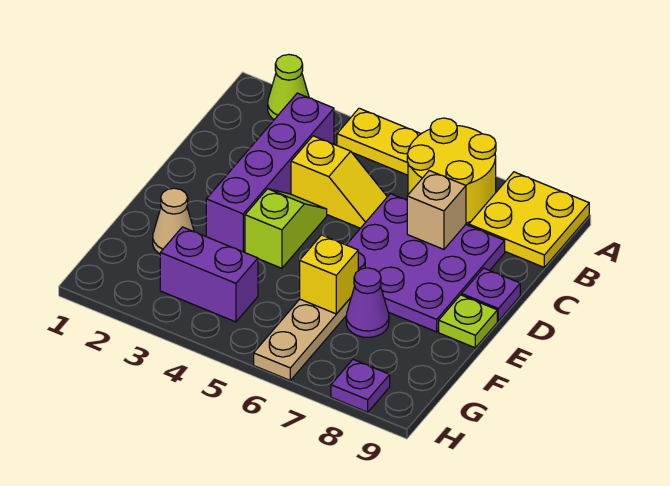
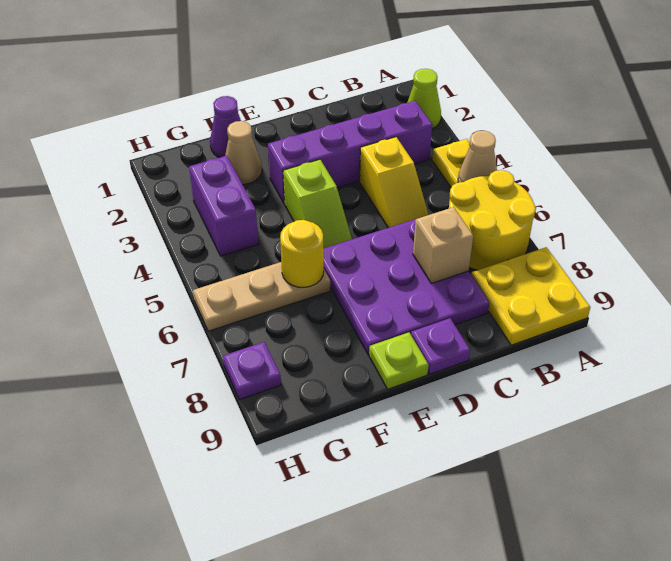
none -> tan 1x1 cone [458,131,497,183]
lime 1x2 slope [245,189,327,268] -> lime 1x2 slope turned to [283,159,352,248]
yellow 1x1 brick [300,235,358,314] -> yellow 1x1 round brick [280,220,324,287]
purple 1x1 cone [346,268,389,337] -> purple 1x1 cone moved to [210,96,241,157]

